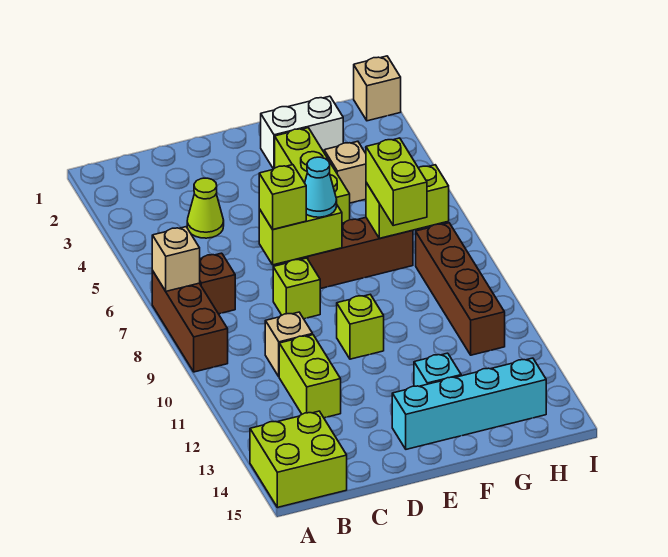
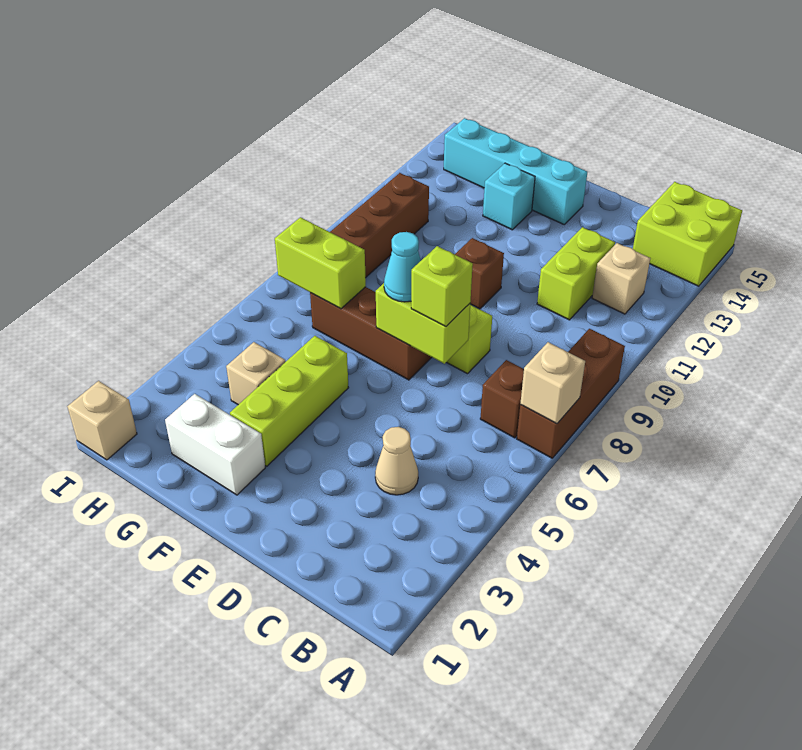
lime 1x1 cone [187,178,224,238] -> tan 1x1 cone [375,427,418,495]
tan 1x1 brick [265,312,313,376] -> tan 1x1 brick moved to [592,243,650,314]
lime 1x1 brick [337,295,384,359] -> brown 1x1 brick [455,238,504,309]
lime 1x2 brick [366,138,427,225] -> none

